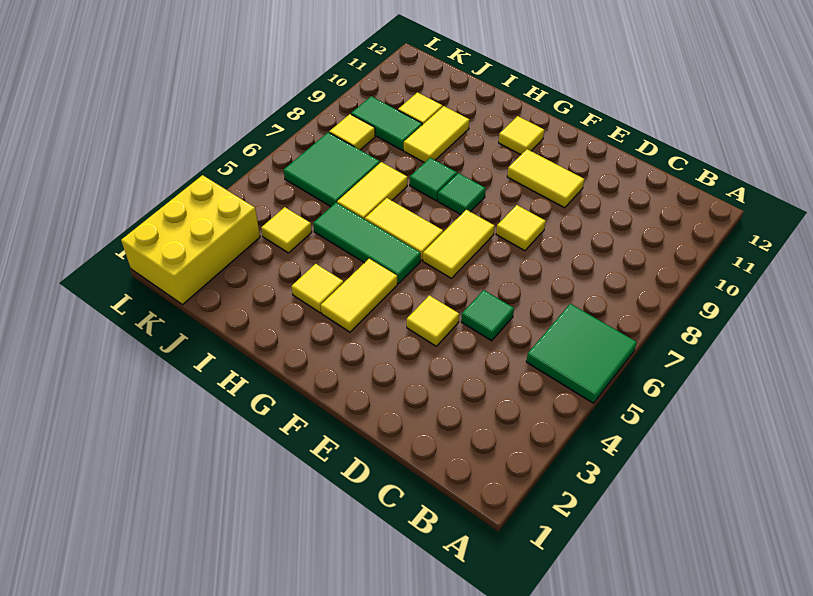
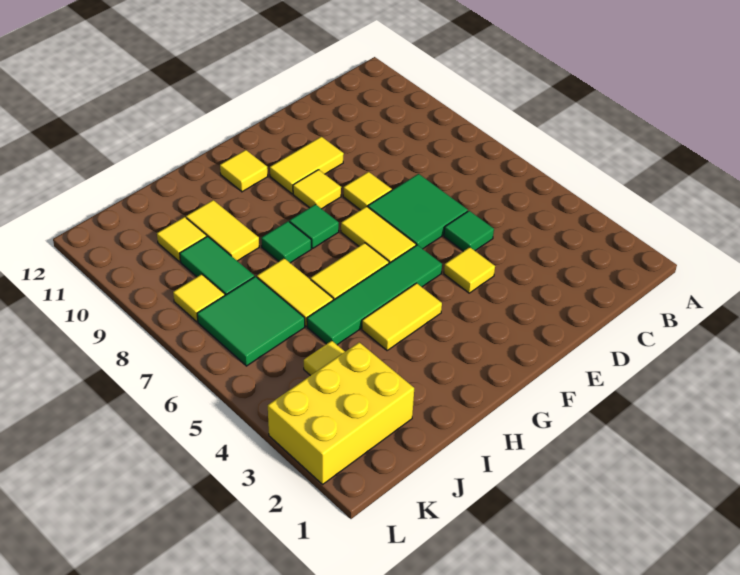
green 2x2 tile [526,304,637,403] -> green 2x2 tile moved to [368,174,468,249]
yellow 1x2 tile [321,259,397,332] -> yellow 1x2 tile turned to [362,283,442,350]
green 1x3 tile [313,203,421,284] -> green 1x4 tile [307,245,442,345]
yellow 1x1 tile [292,264,343,313] -> yellow 1x1 tile moved to [293,170,341,209]
green 1x2 tile [351,96,422,150] -> green 1x2 tile turned to [180,236,254,295]
yellow 2x3 brick [121,175,260,305] -> yellow 2x3 brick turned to [268,342,414,484]

